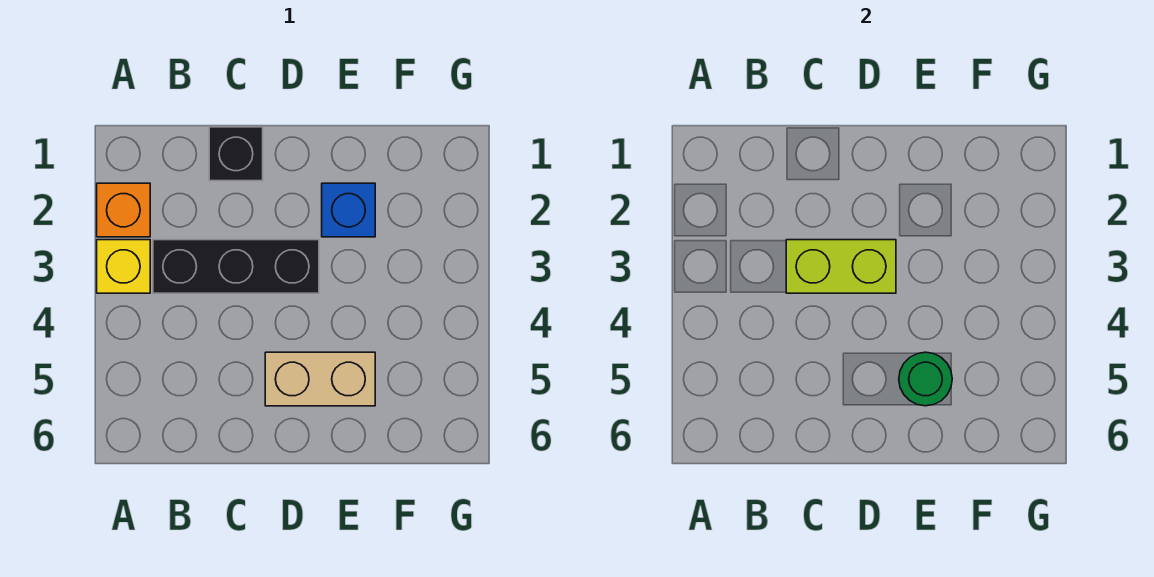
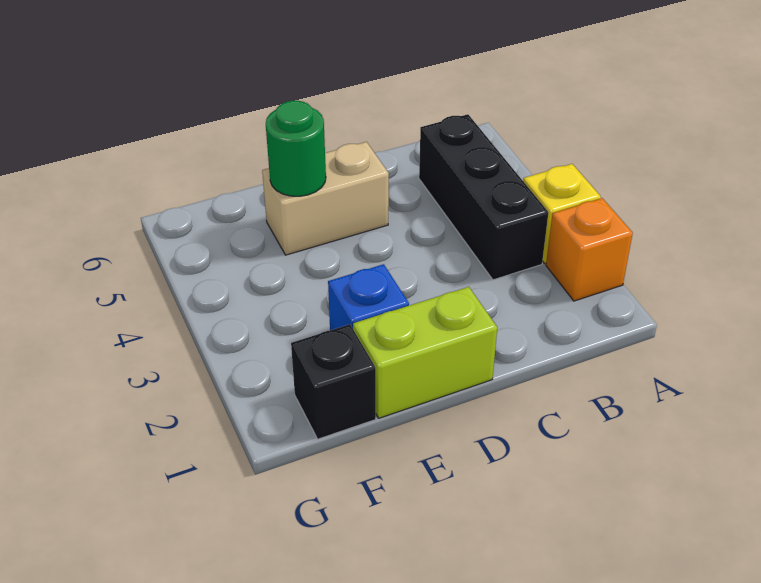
black 1x3 brick [153,240,319,293] -> black 1x3 brick turned to [419,114,549,280]
black 1x1 brick [209,127,263,181] -> black 1x1 brick moved to [291,324,376,439]
lime 1x2 brick [786,240,896,293] -> lime 1x2 brick moved to [353,287,497,418]

